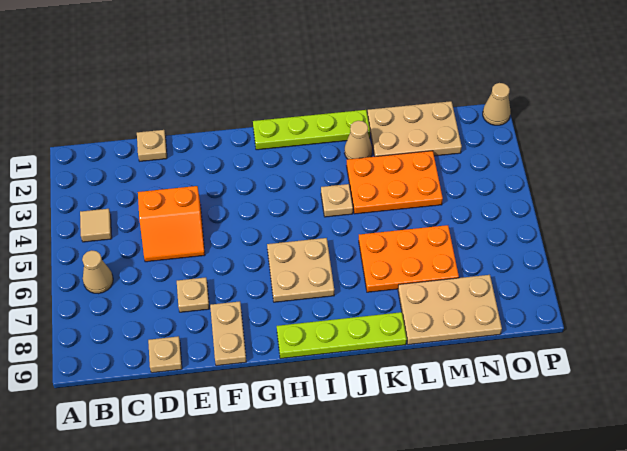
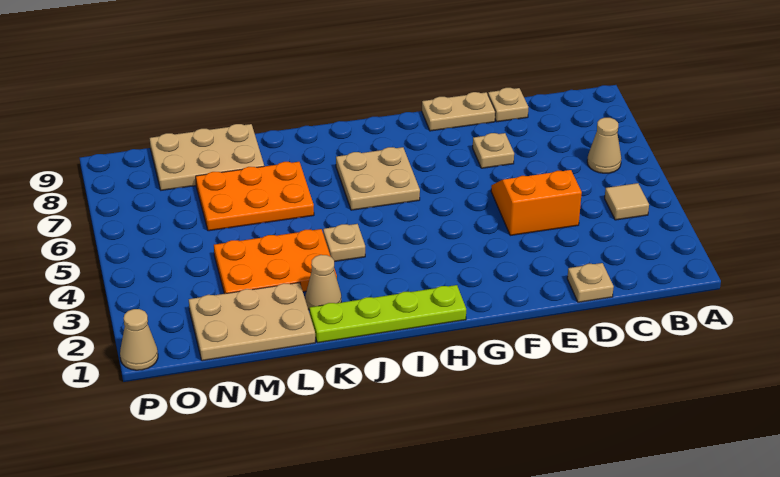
tan 1x2 plate [210,301,246,366] -> tan 1x2 plate turned to [422,92,495,131]
lime 1x4 plate [277,312,407,359] -> none

